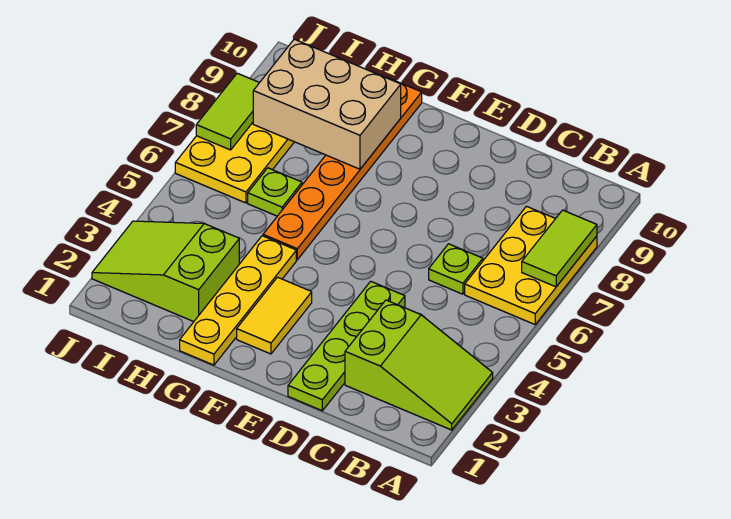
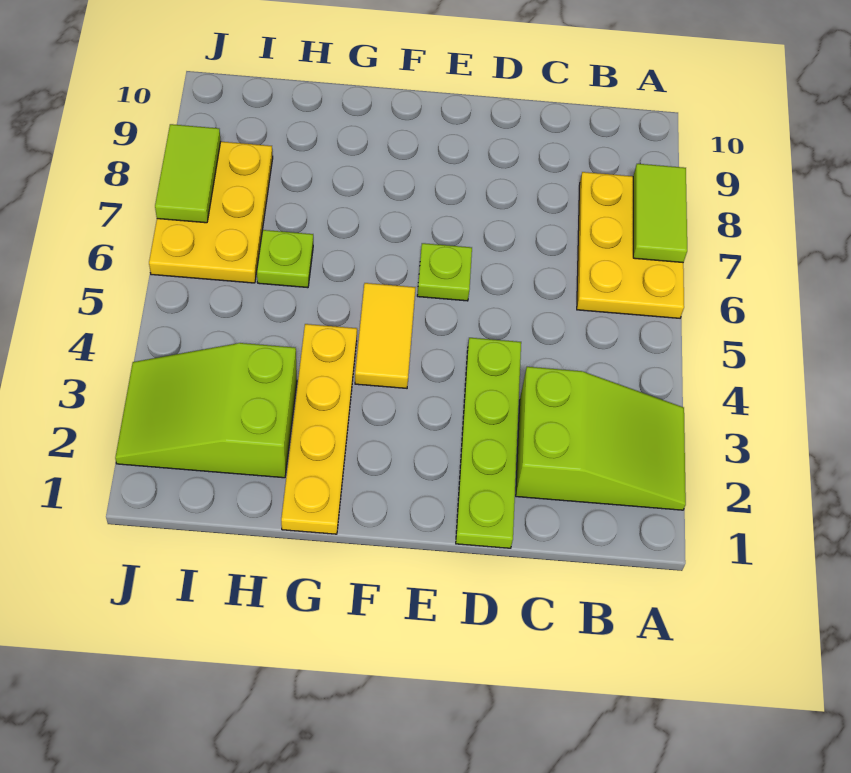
lime 1x1 plate [429,244,483,294] -> lime 1x1 plate moved to [417,243,472,301]
yellow 1x2 tile [237,277,312,354] -> yellow 1x2 tile moved to [355,283,416,388]
orange 1x6 plate [263,78,422,260] -> none
tan 2x3 brick [253,39,401,169] -> none

